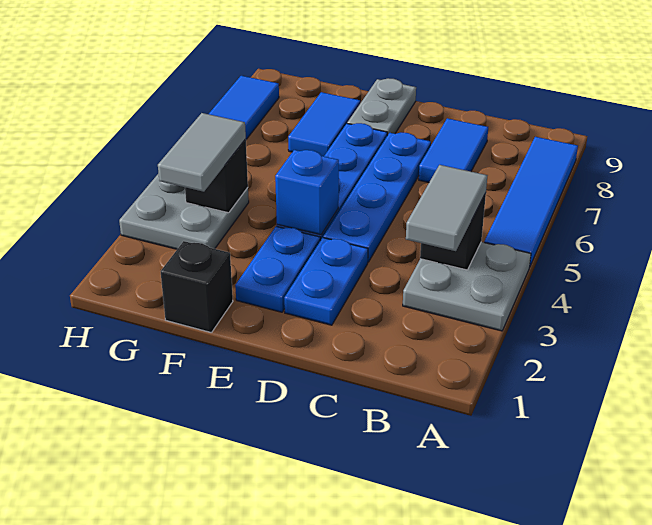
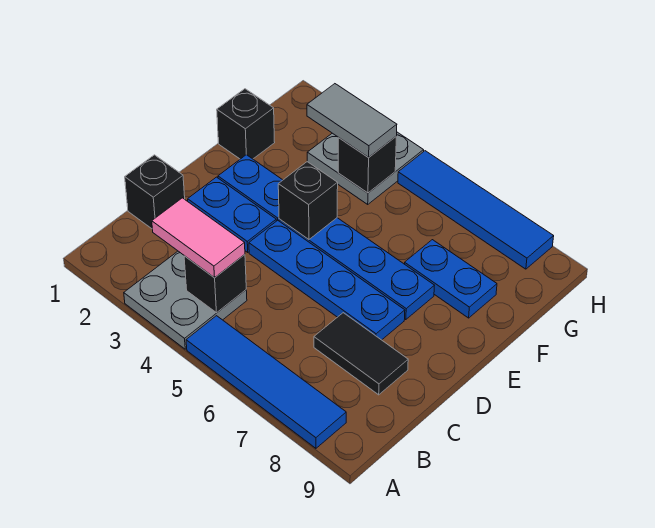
grey 1x2 tile [406,165,488,251] -> pink 1x2 tile [152,198,245,277]
none -> black 1x1 brick [125,155,185,229]
blue 1x2 tile [419,118,488,182] -> black 1x2 tile [314,313,408,395]
blue 1x1 brick [275,150,339,235] -> black 1x1 brick [278,162,338,240]
grey 1x2 plate [347,78,416,135] -> none
blue 1x2 tile [288,92,360,156] -> blue 1x2 plate [405,240,497,318]

